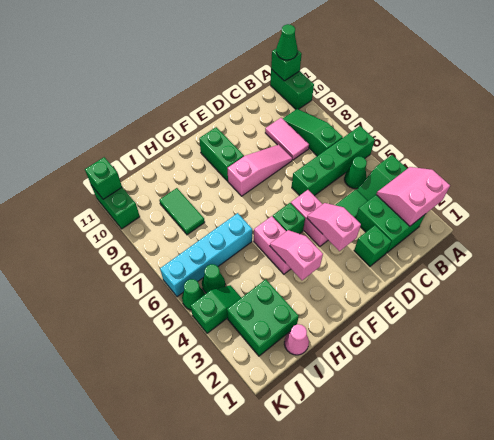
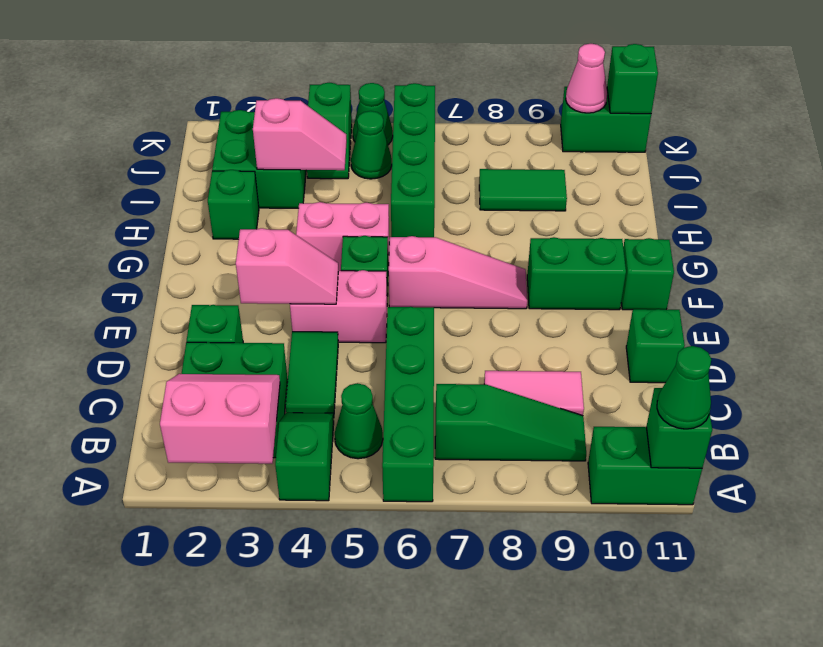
pink 2x2 slope [376,167,450,226] -> pink 2x2 slope turned to [160,374,280,464]
pink 1x3 slope [227,145,292,196] -> pink 1x3 slope turned to [389,236,527,309]
none -> green 1x1 brick [626,309,685,383]
none -> green 1x1 brick [621,238,674,310]
pink 1x2 slope [270,230,323,280] -> pink 1x2 slope moved to [253,98,347,170]
none -> green 1x1 brick [208,170,259,239]
cyan 1x4 brick [160,213,252,297] -> green 1x4 brick [391,83,435,237]
pink 1x1 cone [284,324,309,355] -> pink 1x1 cone moved to [566,44,607,113]

